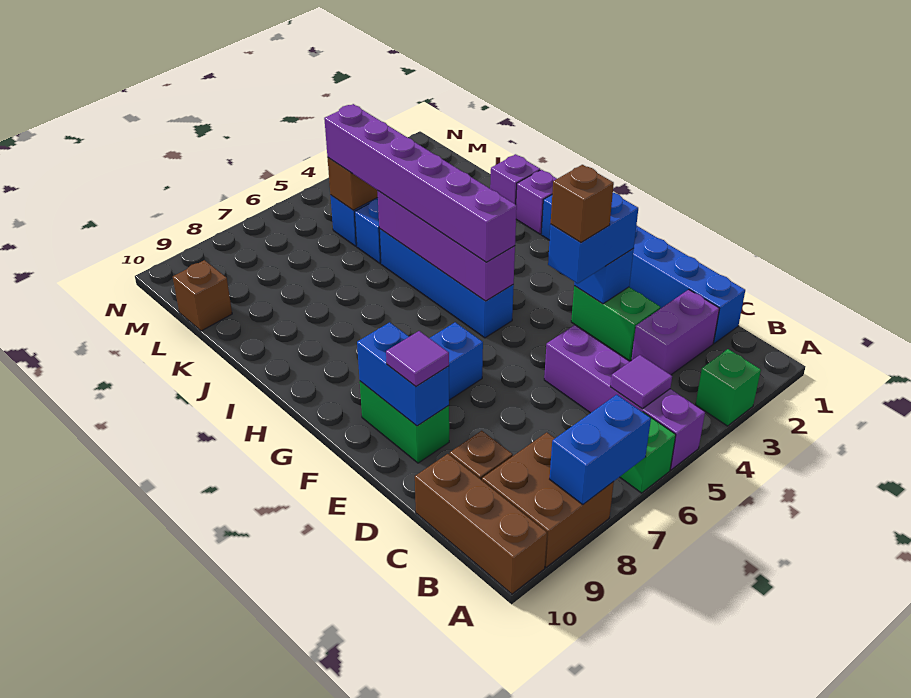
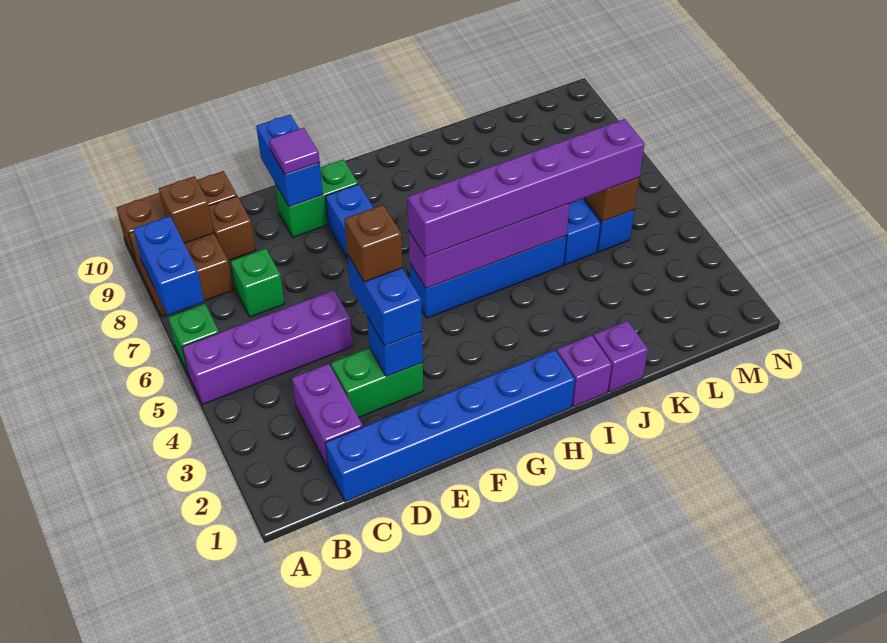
green 1x1 brick [695,349,761,426] -> green 1x1 brick moved to [231,249,284,317]
purple 1x1 tile [610,355,672,409] -> none
blue 1x2 brick [357,322,449,426] -> blue 1x2 brick turned to [256,115,323,207]
brown 1x1 brick [173,260,232,331] -> brown 1x1 brick moved to [159,176,214,243]

